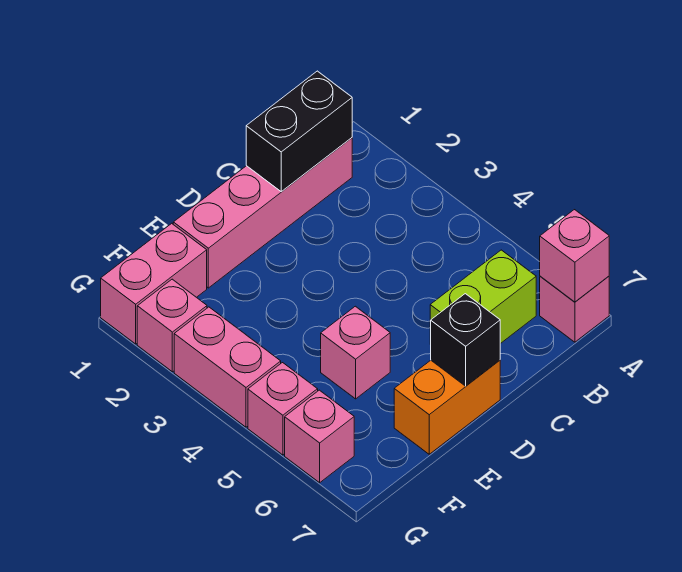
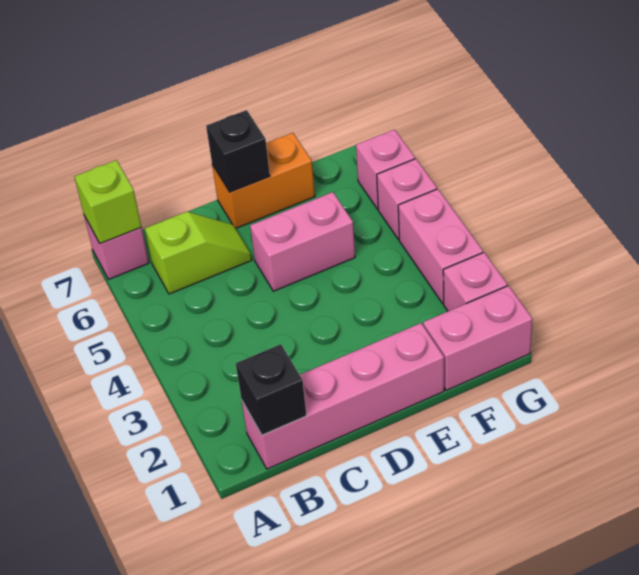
pink 1x1 brick [540,210,609,302] -> lime 1x1 brick [74,160,141,243]
black 1x2 brick [246,71,352,191] -> black 1x1 brick [236,344,307,435]
lime 1x2 brick [430,250,536,344] -> lime 1x2 slope [145,212,252,294]
pink 1x1 brick [321,306,390,399] -> pink 1x2 brick [250,192,355,291]

